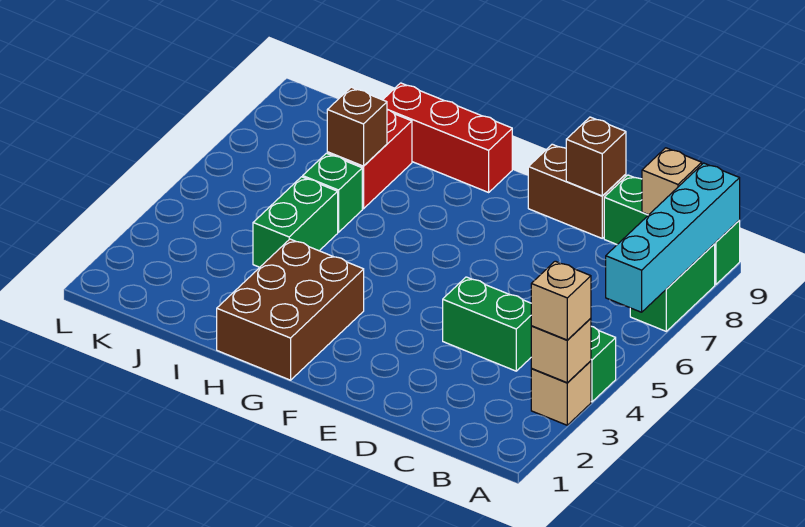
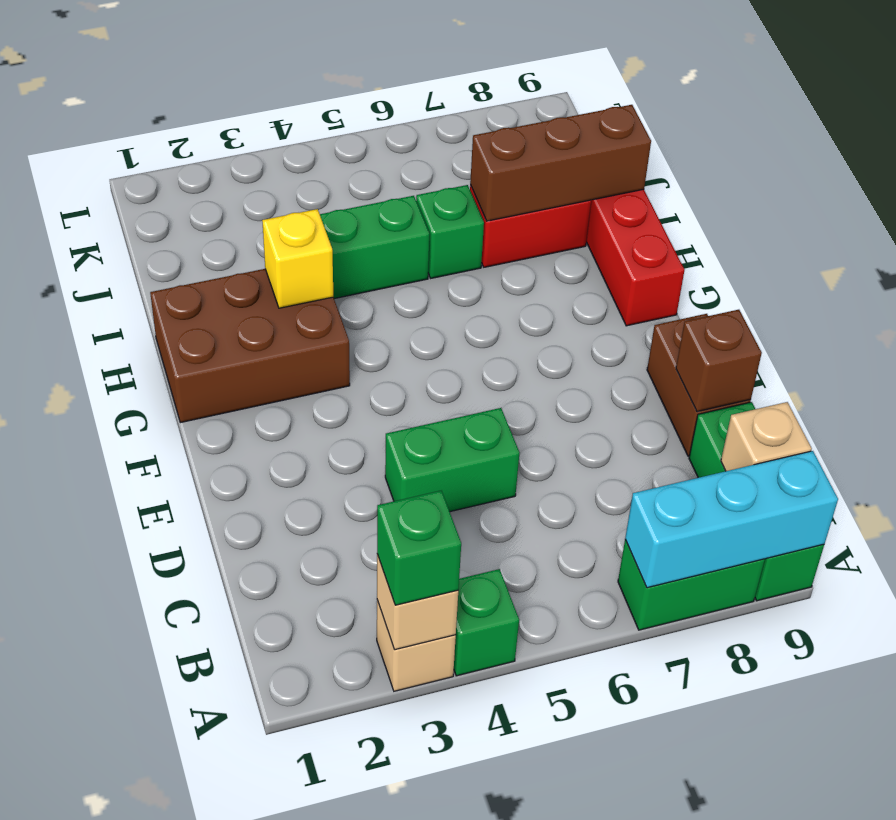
tan 1x1 brick [531,261,591,340] -> green 1x1 brick [377,491,461,605]
cyan 1x4 brick [606,163,740,312] -> cyan 1x3 brick [625,451,838,588]
green 1x2 brick [443,277,531,371] -> green 1x2 brick turned to [385,408,519,512]
none -> yellow 1x1 brick [262,209,333,308]
brown 1x1 brick [327,87,387,166] -> brown 1x3 brick [470,105,651,221]

